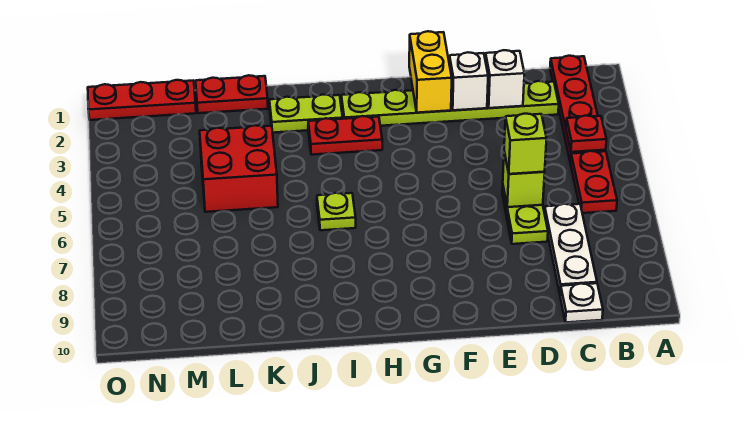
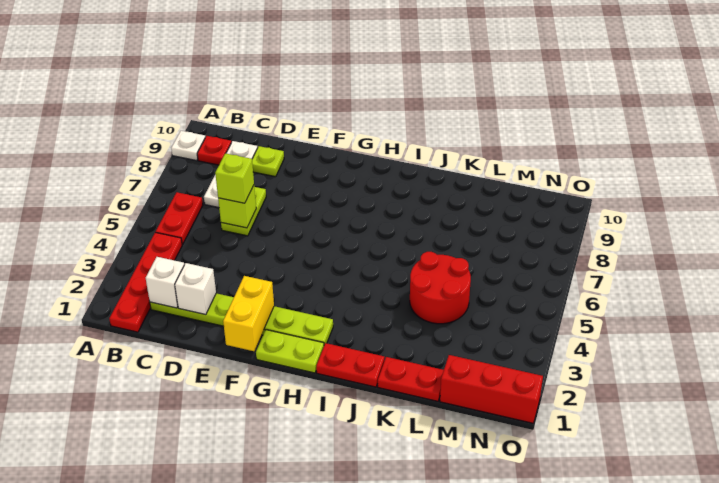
red 1x1 plate [566,116,606,152] -> red 1x1 plate moved to [197,136,231,165]
white 1x1 plate [560,283,603,322] -> white 1x1 plate moved to [171,131,205,161]
white 1x1 brick [449,52,488,110] -> white 1x1 brick moved to [146,257,184,308]
red 1x2 plate [308,116,382,155] -> red 1x2 plate moved to [316,343,385,387]
lime 1x2 plate [269,95,343,133] -> lime 1x2 plate moved to [256,330,324,373]
lime 1x1 plate [317,193,356,230] -> lime 1x1 plate moved to [252,146,284,177]
red 2x2 brick [200,125,278,212] -> red 2x2 round brick [410,252,471,324]
red 1x3 plate [88,80,196,120] -> red 1x3 brick [440,355,543,423]

